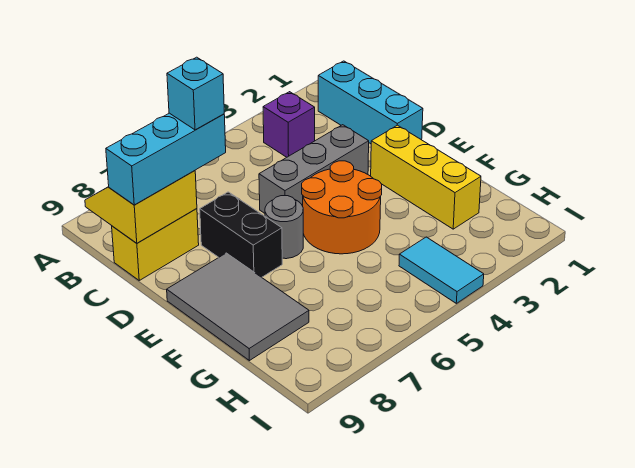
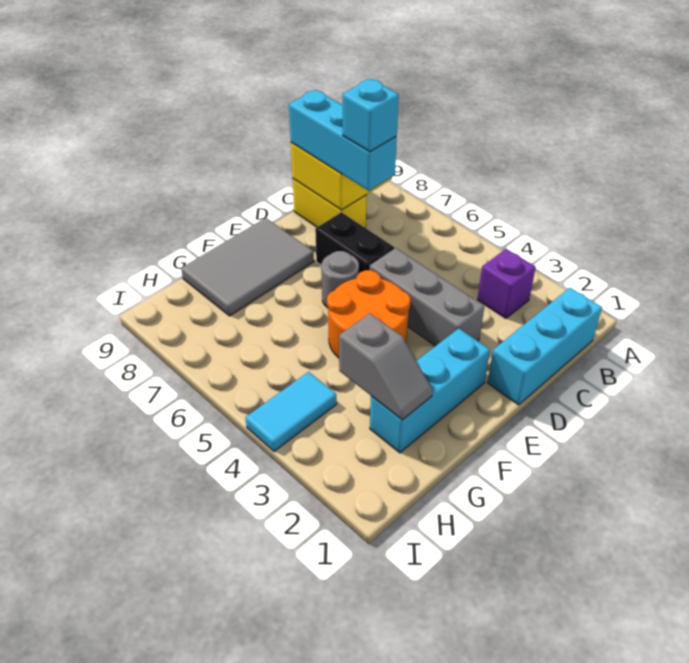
black 1x2 brick [200,192,282,277] -> black 1x2 brick turned to [315,212,394,273]
yellow 1x3 brick [371,125,481,229] -> cyan 1x3 brick [370,328,490,453]
none -> grey 1x2 slope [339,313,433,420]

